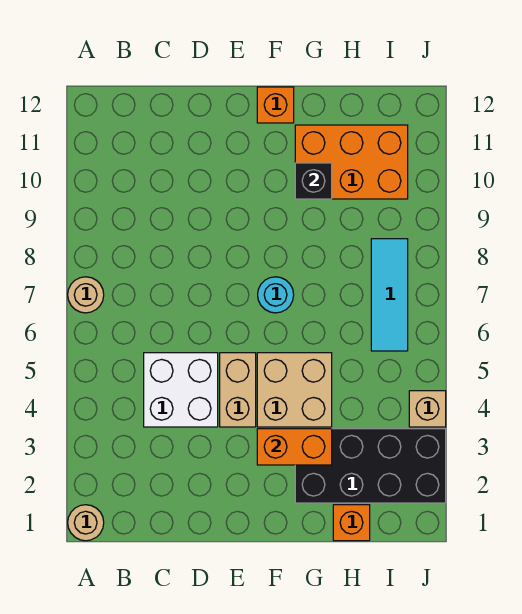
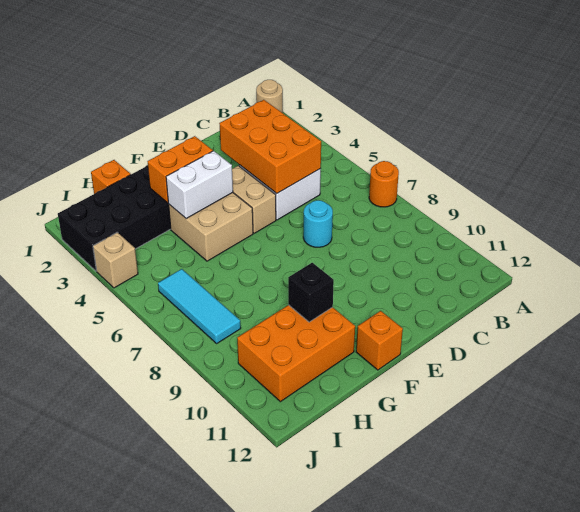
tan 1x1 round brick [68,277,104,313] -> orange 1x1 round brick [369,161,399,207]
none -> orange 2x3 brick [219,100,321,193]
none -> white 1x2 brick [166,151,233,218]
cyan 1x1 round brick [258,277,294,313] -> cyan 1x1 round brick moved to [303,200,333,247]

